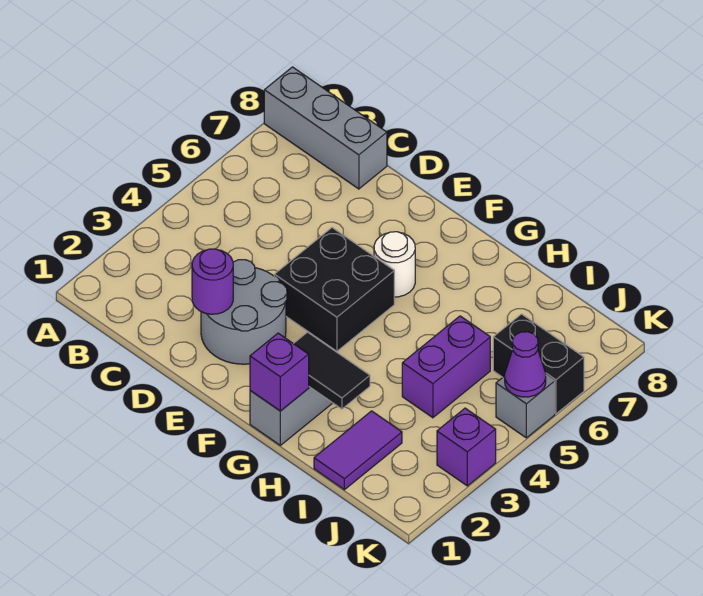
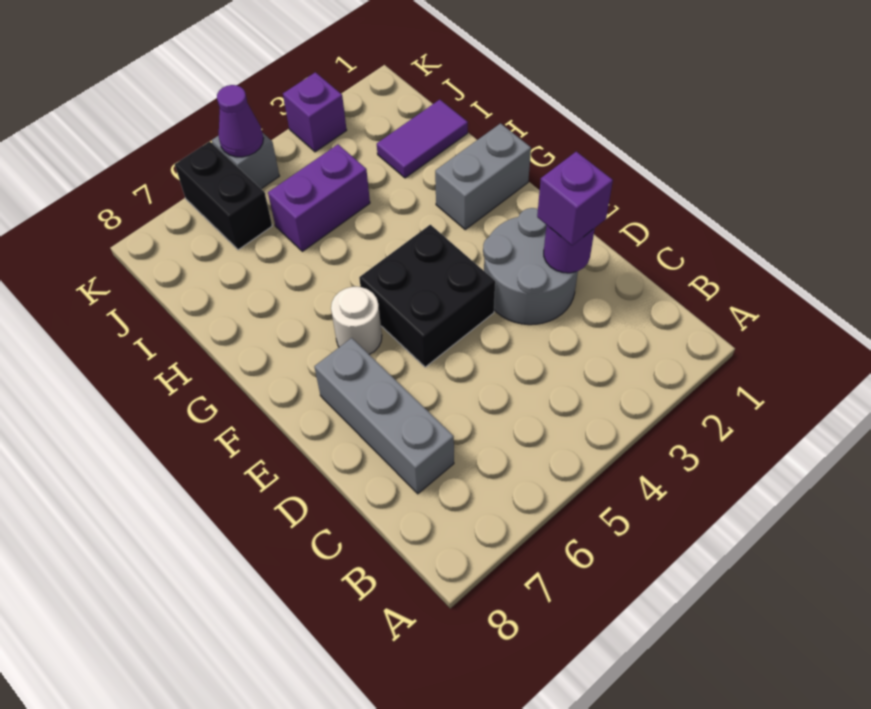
grey 1x3 brick [264,67,387,189] -> grey 1x3 brick moved to [314,338,454,494]
purple 1x1 brick [250,333,309,411] -> purple 1x1 brick moved to [537,152,613,246]
black 1x2 tile [293,332,370,409] -> none

